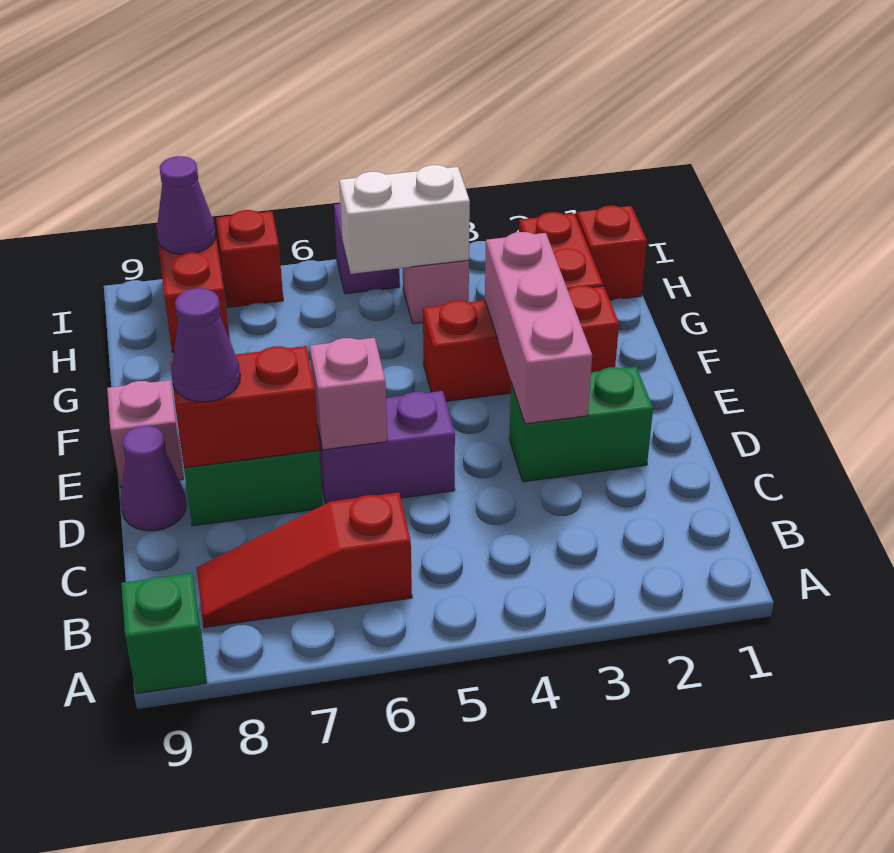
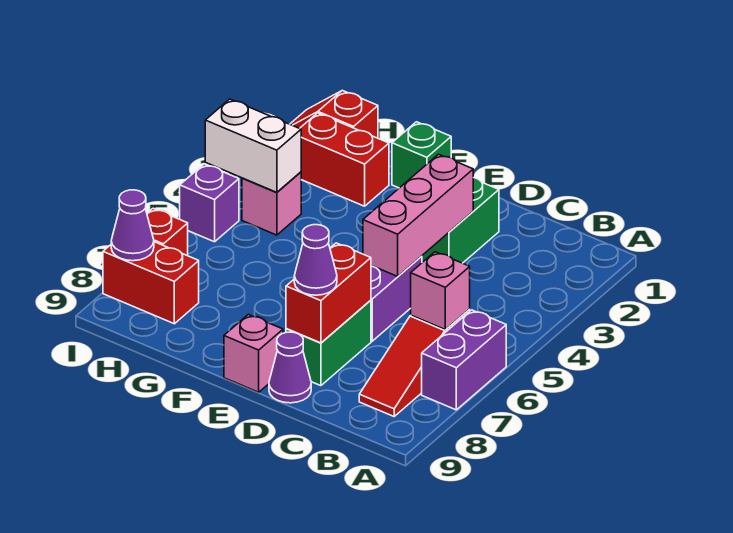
none -> purple 1x2 brick [422,310,506,410]
green 1x1 brick [121,573,206,694] -> green 1x1 brick moved to [392,122,451,188]
pink 1x3 brick [485,232,592,424] -> pink 1x3 brick turned to [363,154,473,276]
pink 1x1 brick [310,338,387,450] -> pink 1x1 brick moved to [411,252,470,329]
red 1x3 brick [423,286,619,401] -> none
white 1x2 brick [339,165,470,274] -> white 1x2 brick turned to [205,99,301,192]

